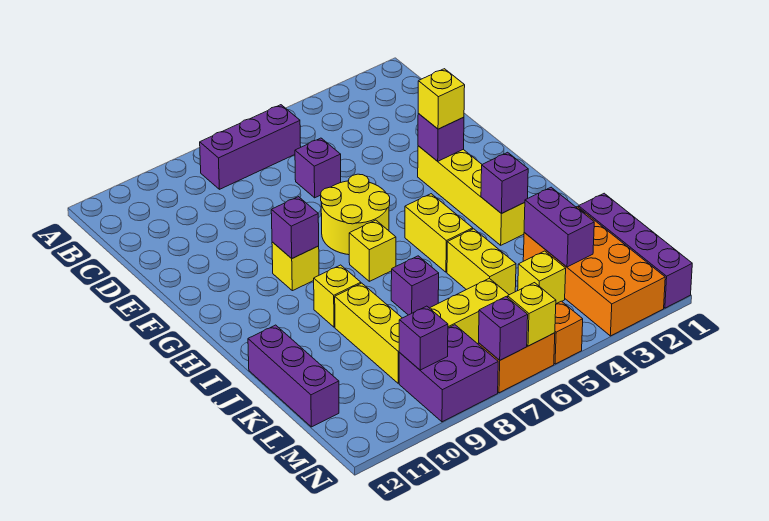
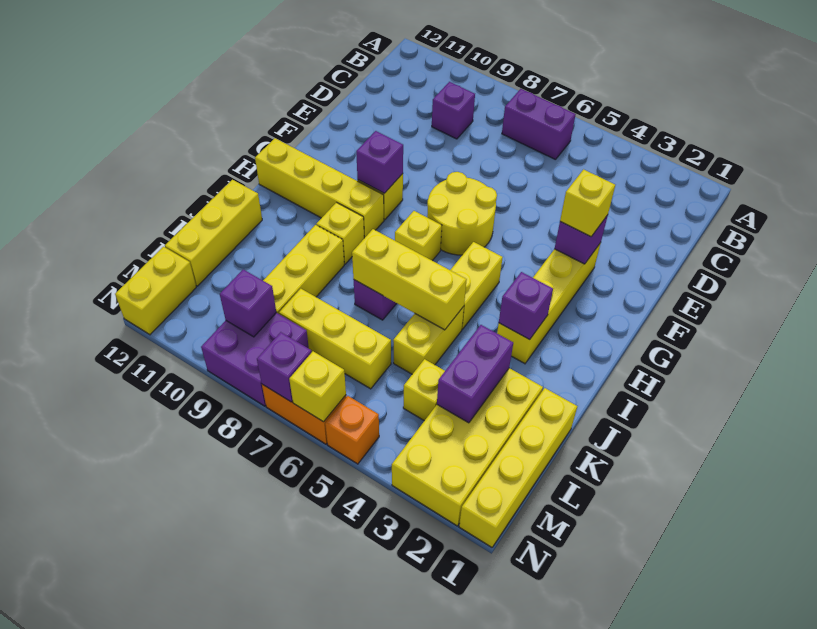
purple 1x3 brick [200,105,301,189] -> purple 1x2 brick [502,89,576,160]
purple 1x1 brick [295,138,341,198] -> purple 1x1 brick moved to [432,82,475,139]
none -> yellow 1x4 brick [255,138,384,238]
none -> yellow 1x3 brick [352,229,467,330]
purple 1x3 brick [248,325,339,427] -> yellow 1x3 brick [165,180,262,286]
purple 1x4 brick [579,193,692,308] -> yellow 1x4 brick [459,388,577,547]
orange 2x4 brick [523,207,665,336] -> yellow 2x4 brick [392,368,543,526]
none -> yellow 1x2 brick [115,247,196,335]

